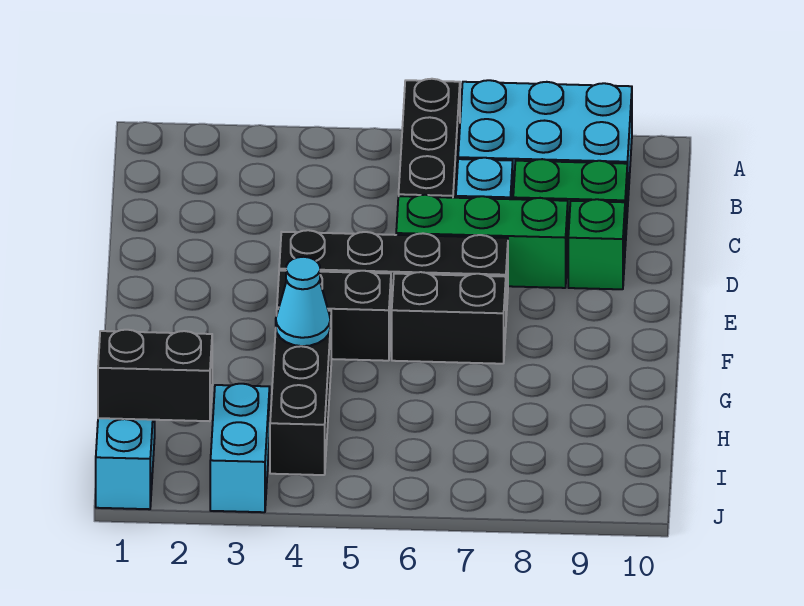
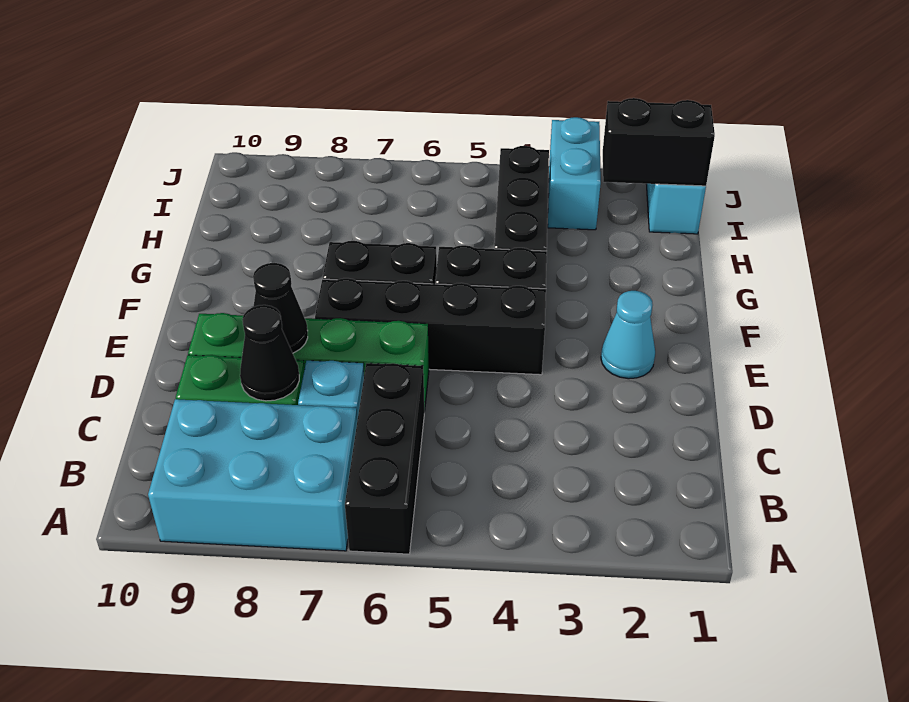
none -> black 1x1 cone [240,305,299,401]
none -> black 1x1 cone [253,263,308,353]
cyan 1x1 cone [276,257,330,346] -> cyan 1x1 cone moved to [601,291,655,379]

